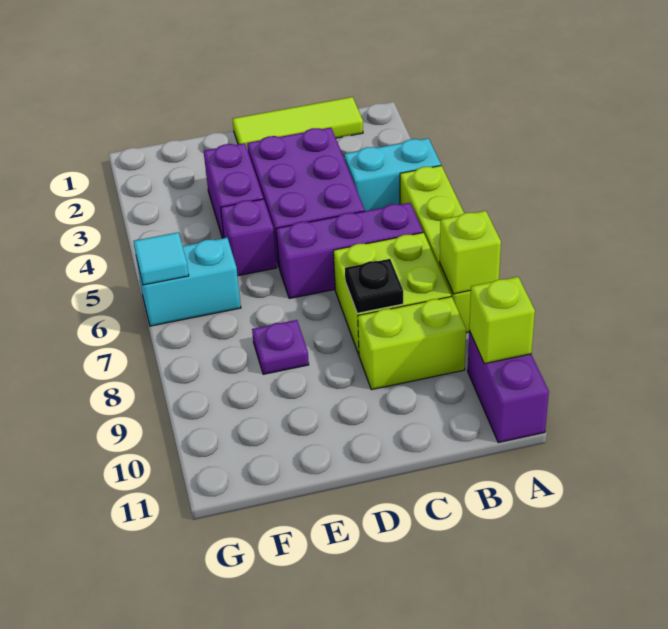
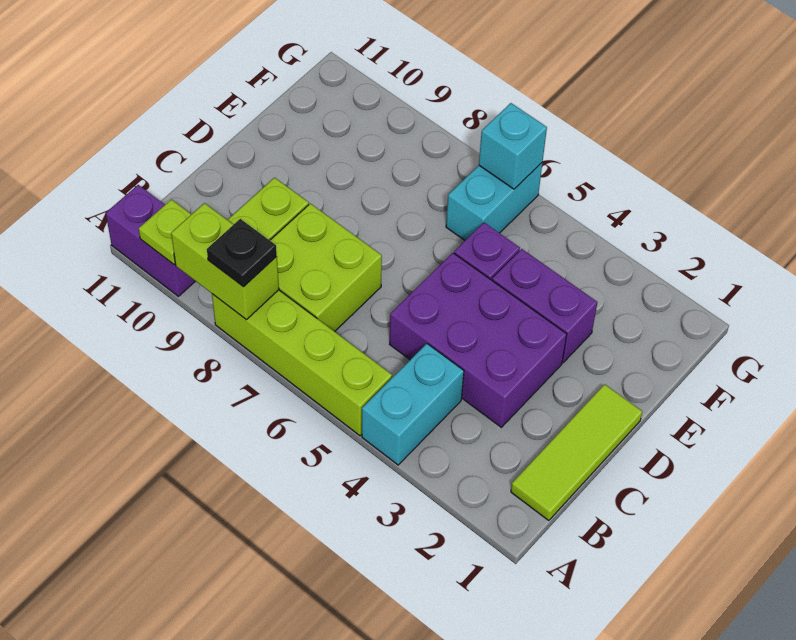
lime 1x1 brick [440,211,501,294] -> lime 1x2 brick [171,203,279,320]
lime 1x1 brick [469,277,535,364] -> lime 1x1 plate [139,199,191,264]
purple 1x3 brick [276,203,423,299] -> none
black 1x1 plate [345,259,403,313] -> black 1x1 plate moved to [207,219,277,287]
purple 1x1 plate [252,320,309,374] -> none
cyan 1x1 tile [134,232,189,285] -> cyan 1x1 brick [479,103,547,189]

